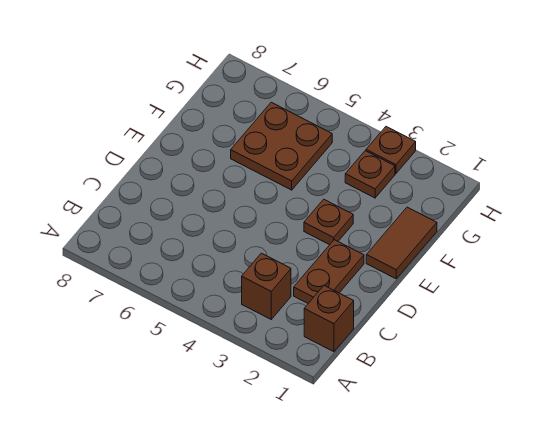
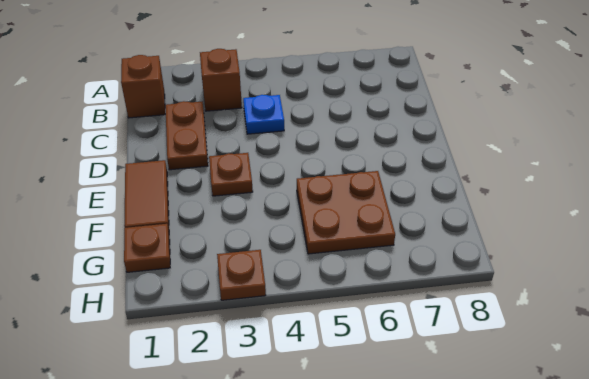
none -> blue 1x1 plate [243,95,284,134]
brown 1x1 plate [345,151,395,198] -> brown 1x1 plate moved to [124,224,170,272]

